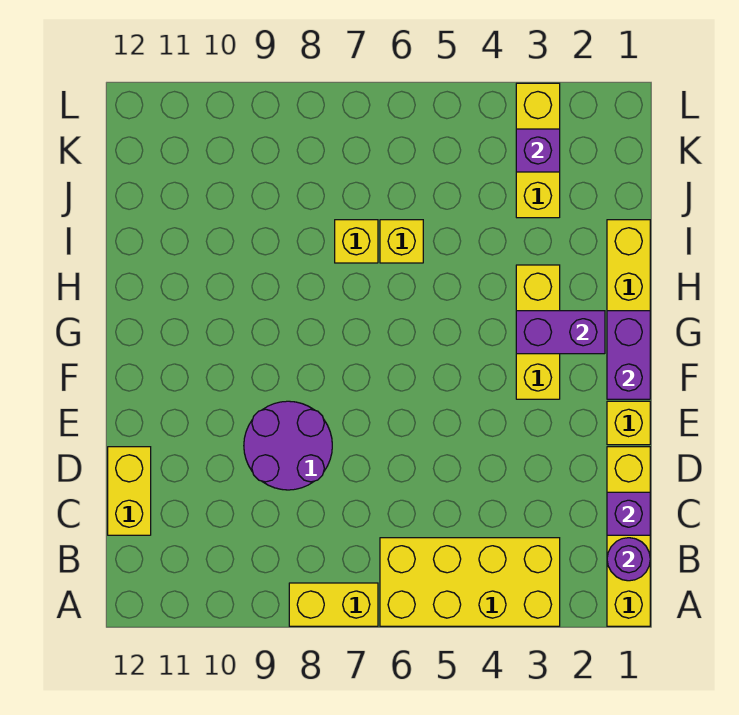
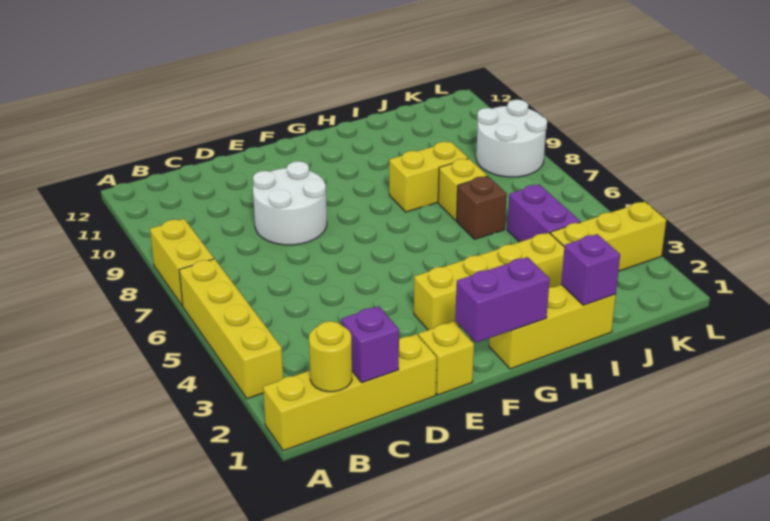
yellow 2x4 brick [380,538,560,626] -> yellow 1x4 brick [179,259,283,399]
purple 1x1 round brick [607,538,650,581] -> yellow 1x1 round brick [309,321,352,392]
yellow 1x2 brick [108,447,151,535] -> yellow 1x2 brick moved to [389,142,468,212]
purple 2x2 round brick [244,401,332,490] -> white 2x2 round brick [253,161,327,245]
yellow 1x3 brick [516,265,560,399] -> yellow 1x4 brick [414,233,564,330]
purple 1x2 brick [516,311,605,354] -> purple 1x2 brick moved to [507,184,580,242]
yellow 1x1 brick [380,220,423,263] -> brown 1x1 brick [456,176,507,239]
purple 1x1 brick [516,129,560,172] -> purple 1x1 brick moved to [561,234,620,305]
none -> white 2x2 round brick [476,100,547,177]

